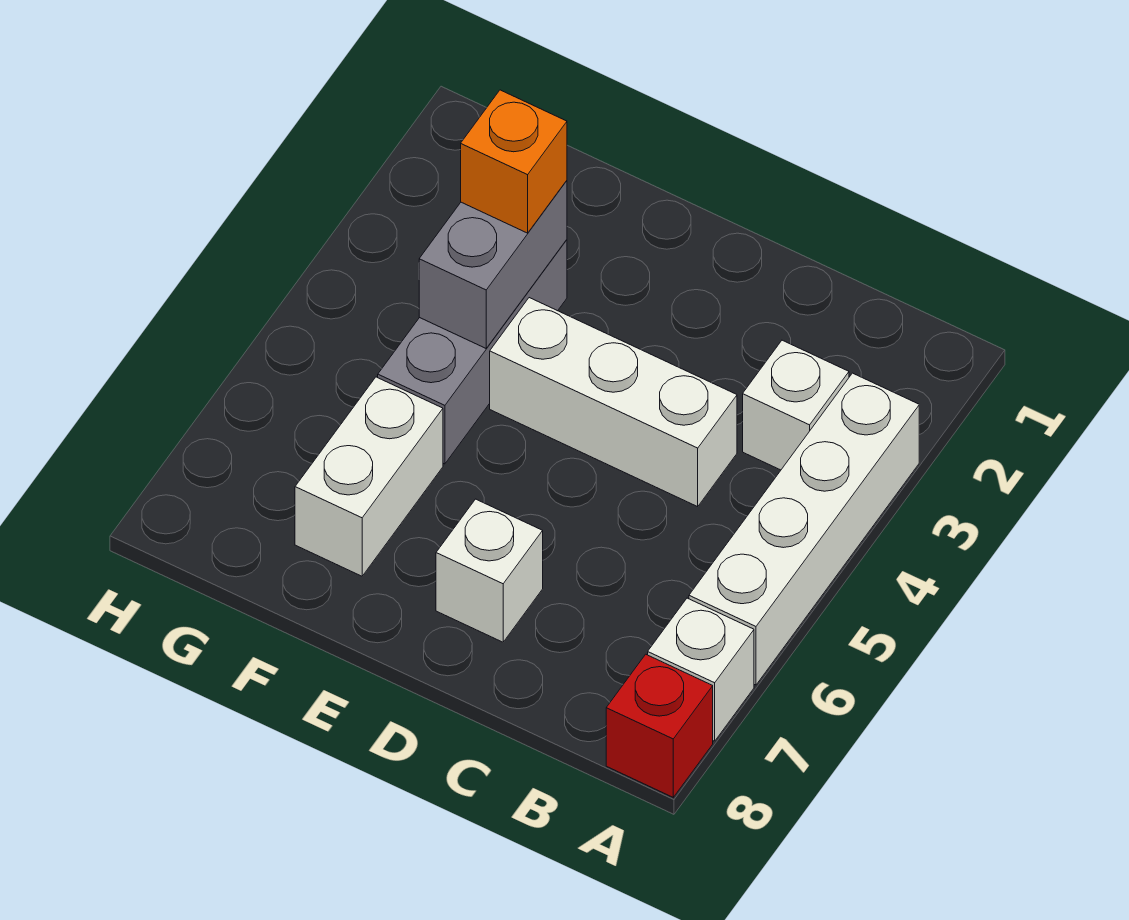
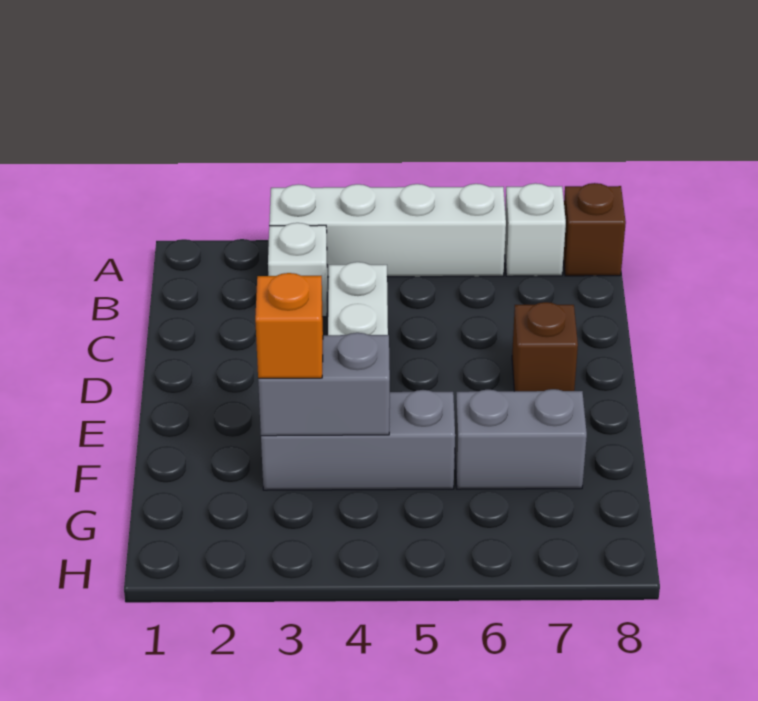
red 1x1 brick [606,654,713,797] -> brown 1x1 brick [563,183,626,276]
white 1x1 brick [436,499,543,642] -> brown 1x1 brick [512,302,578,391]
white 1x2 brick [295,377,443,576] -> grey 1x2 brick [455,389,587,489]

